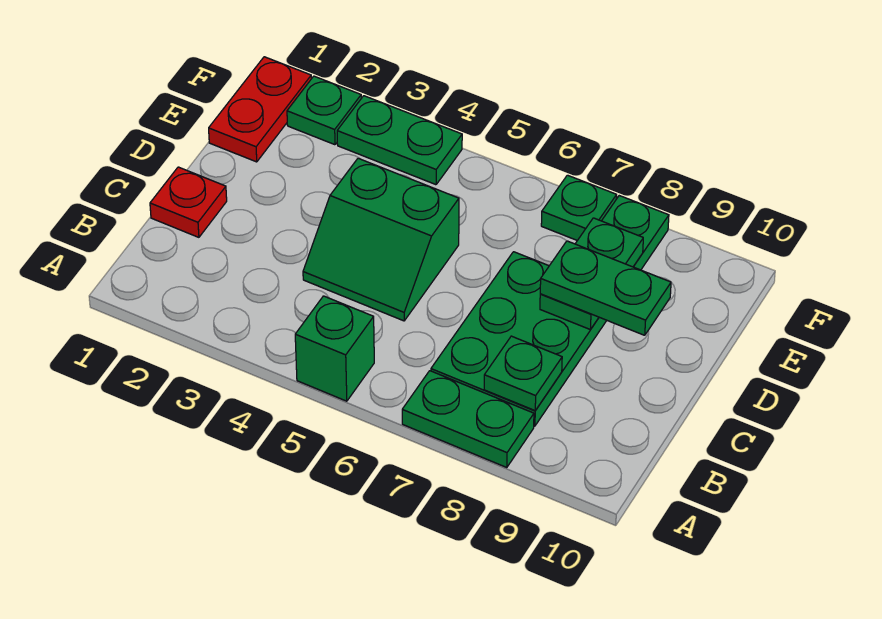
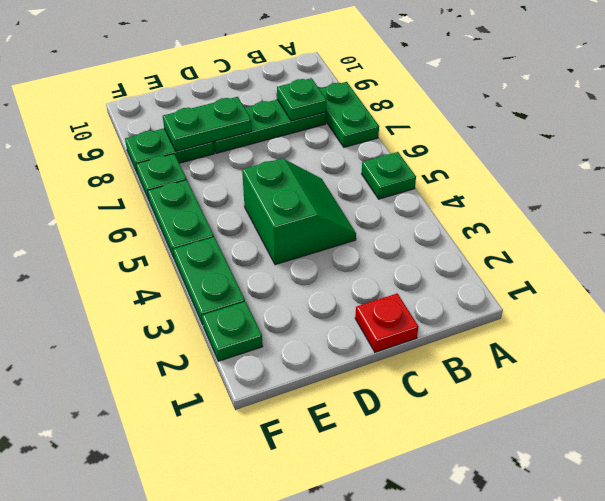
green 1x1 brick [295,296,374,401] -> green 1x1 plate [362,152,416,199]
green 2x3 plate [431,252,607,426] -> green 1x3 plate [213,100,326,153]
green 1x2 plate [540,241,671,335] -> green 1x2 plate moved to [148,180,214,258]
red 1x2 plate [209,57,311,162] -> none

